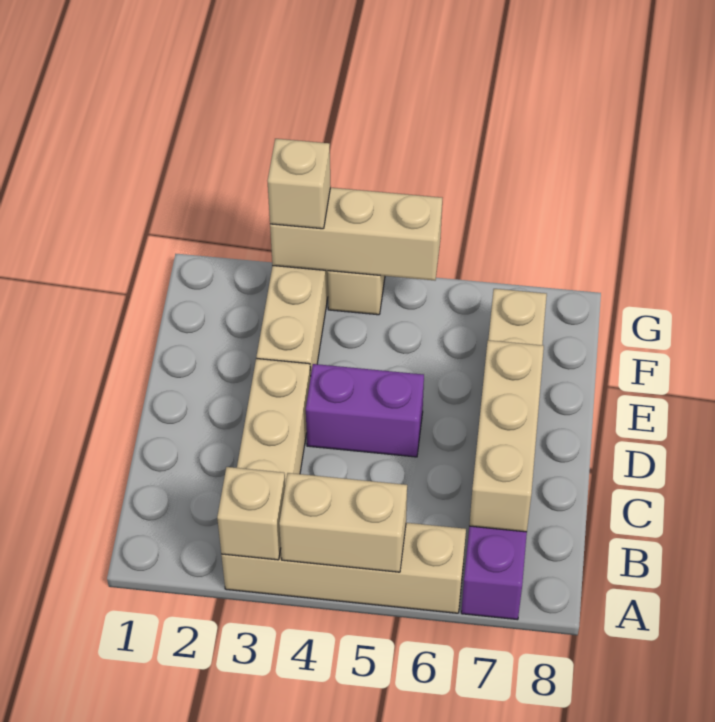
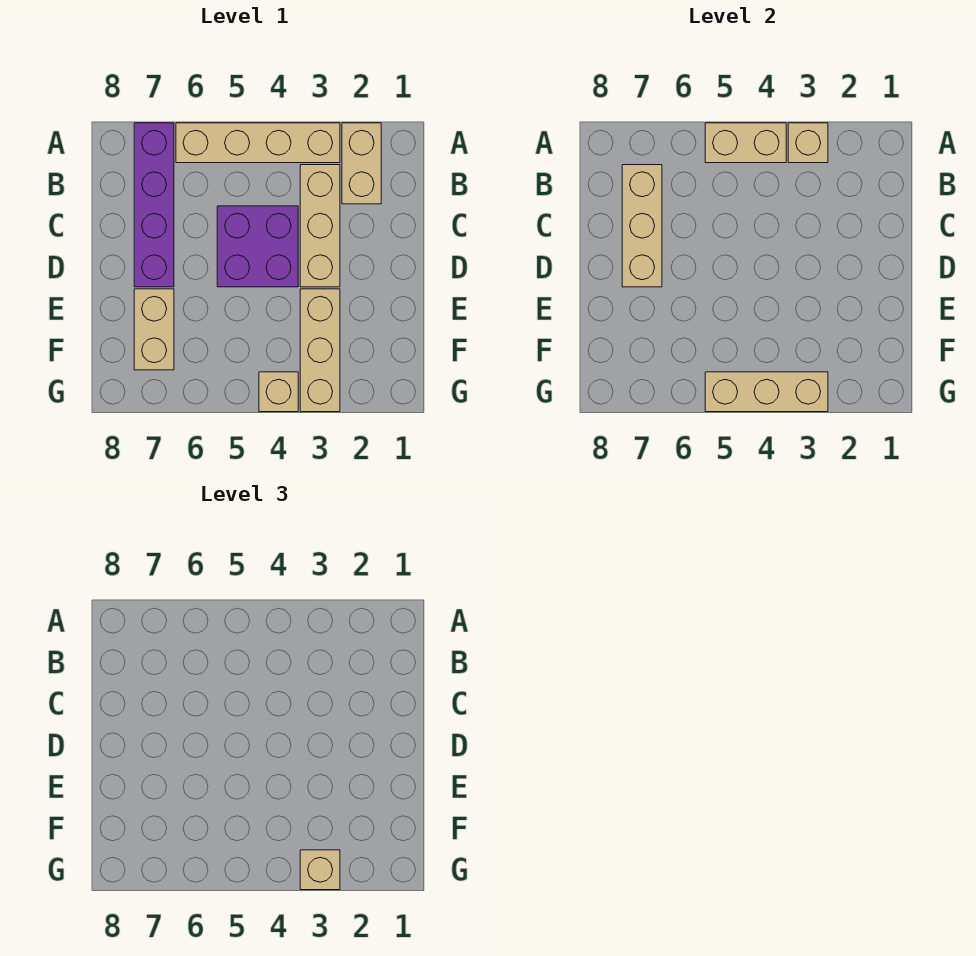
none -> tan 1x2 brick [342,123,381,204]
purple 1x2 brick [306,364,424,457] -> purple 2x2 brick [217,206,298,287]

